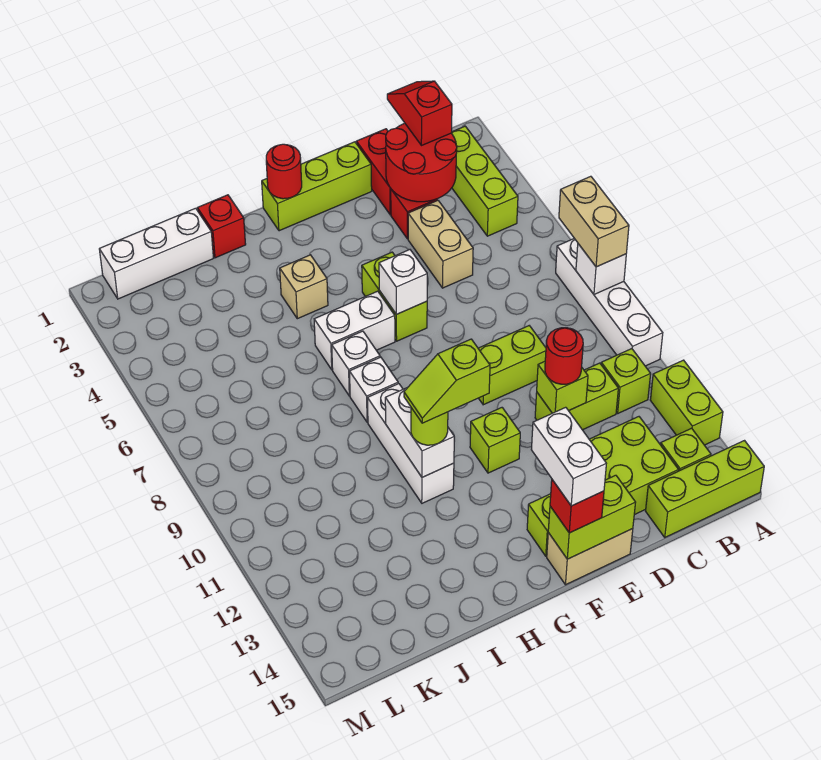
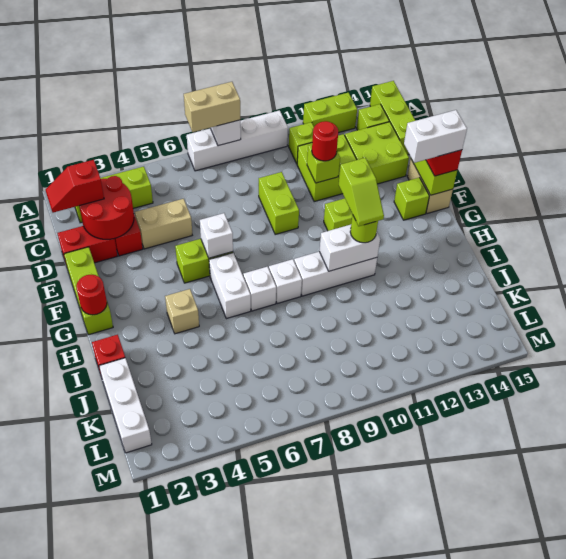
lime 1x2 brick [535,363,618,430] -> lime 2x2 brick [297,134,357,201]

